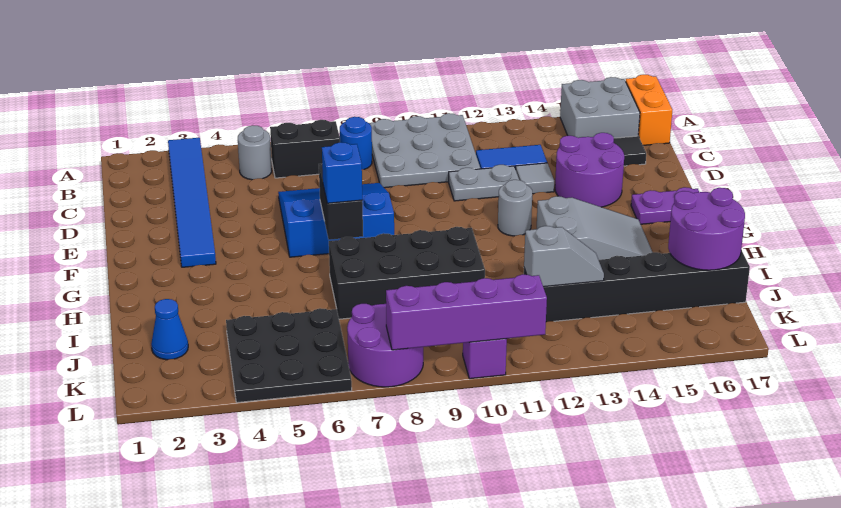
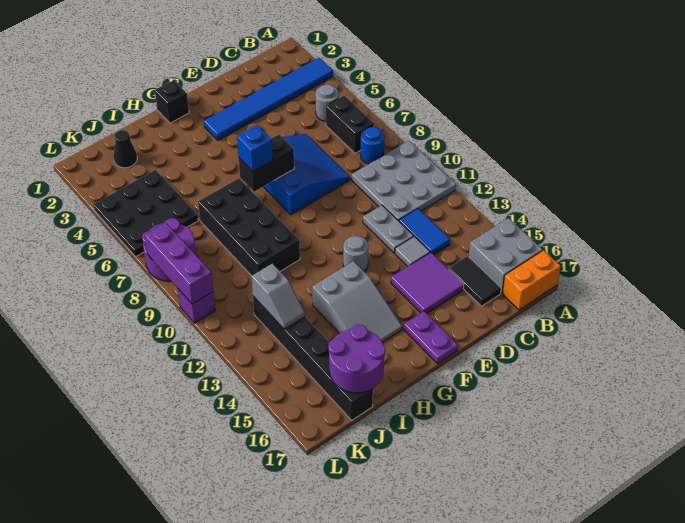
purple 2x2 round brick [555,133,624,207] -> purple 2x2 tile [391,252,464,314]
none -> black 1x1 brick [155,80,189,123]
blue 1x1 cone [151,299,188,360] -> black 1x1 cone [113,130,137,168]
purple 1x4 brick [386,274,547,350] -> purple 1x3 brick [145,223,213,304]

